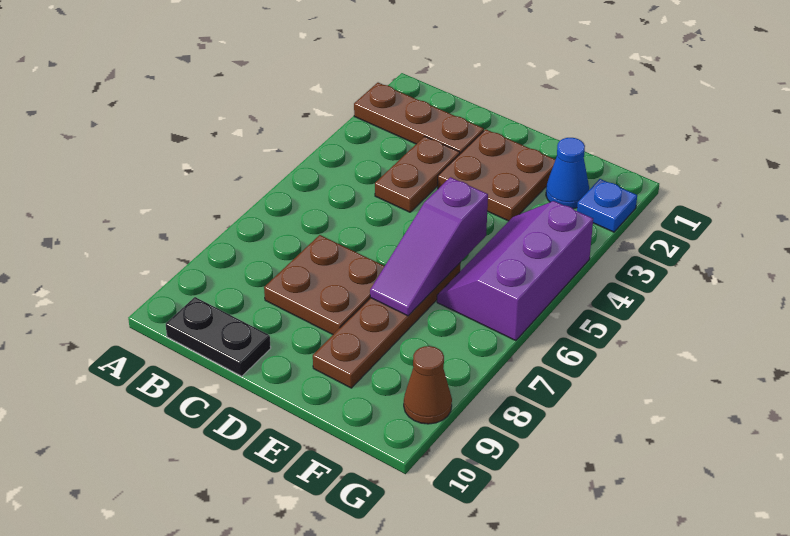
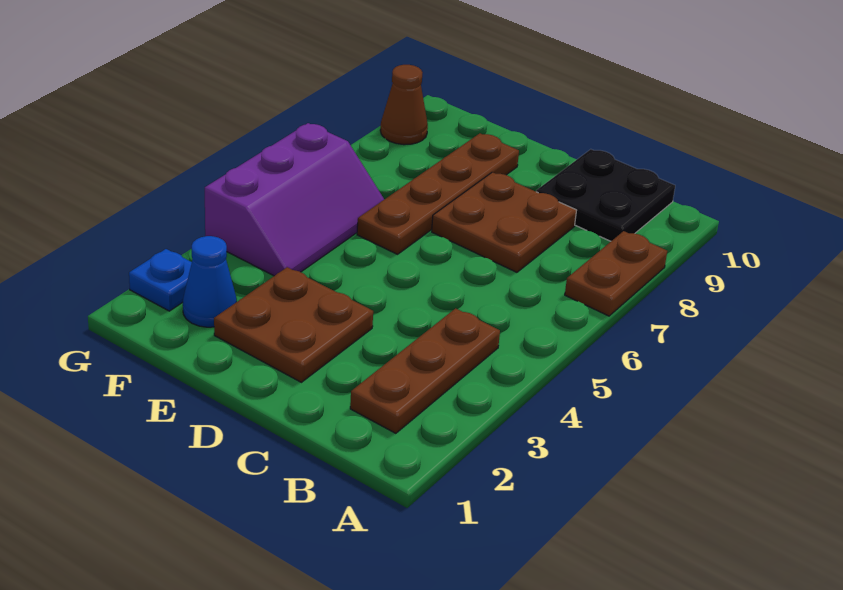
brown 1x3 plate [354,83,484,154] -> brown 1x3 plate turned to [350,308,500,433]
black 1x2 plate [166,297,271,376] -> black 2x2 plate [536,149,675,241]
brown 1x2 plate [375,136,460,212] -> brown 1x2 plate moved to [565,231,667,316]
purple 1x3 slope [370,177,488,316] -> none

